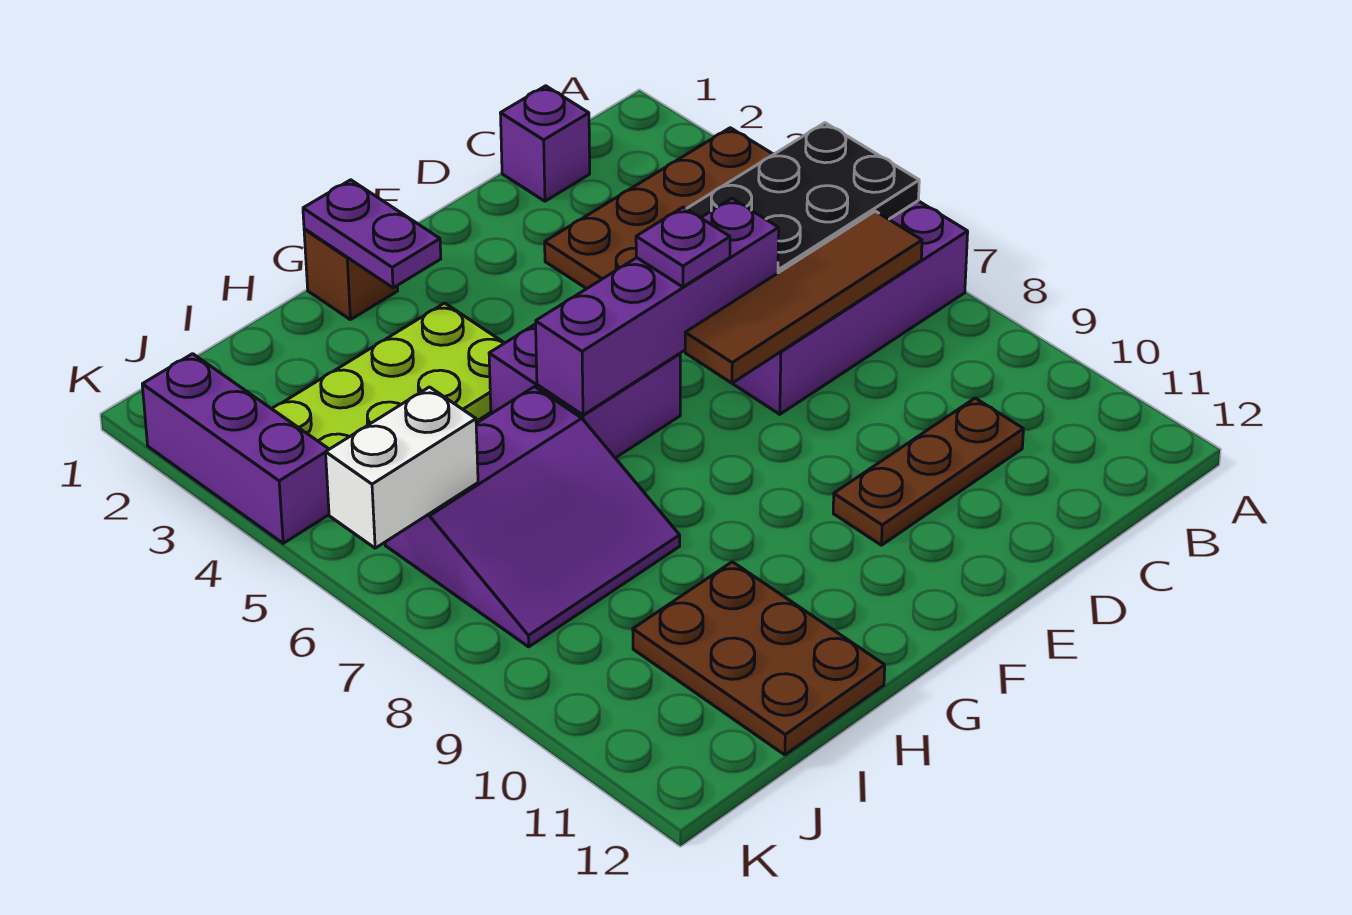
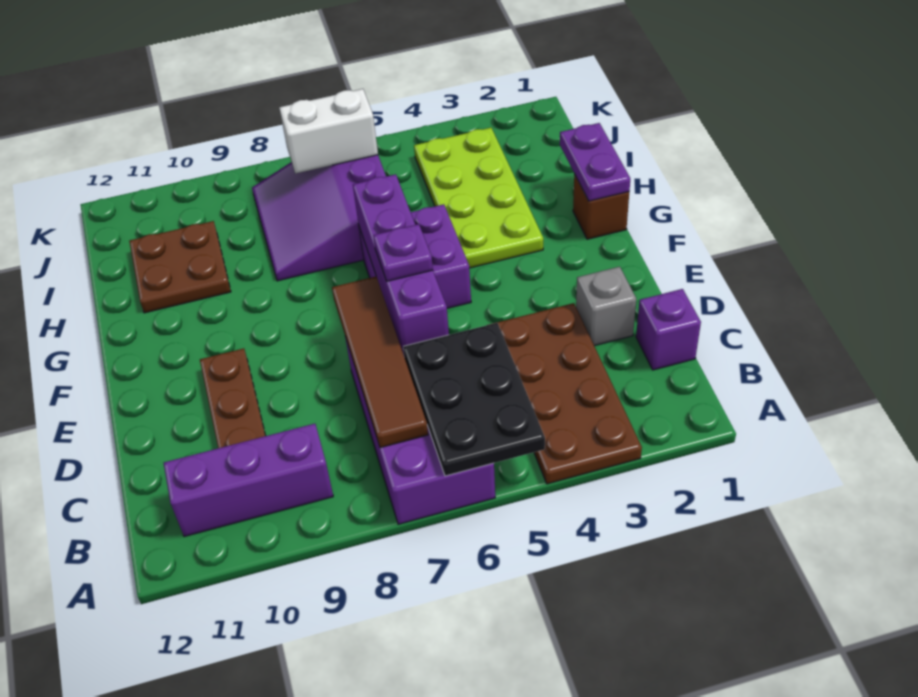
none -> grey 1x1 brick [576,267,636,346]
purple 1x2 plate [303,180,441,288] -> purple 1x2 plate turned to [560,123,630,201]
brown 2x3 plate [633,562,885,755] -> brown 2x2 plate [129,221,231,313]
white 1x2 brick [326,387,478,548] -> white 1x2 brick turned to [279,89,378,174]
purple 1x3 brick [142,354,329,543] -> purple 1x3 brick moved to [164,424,333,537]

